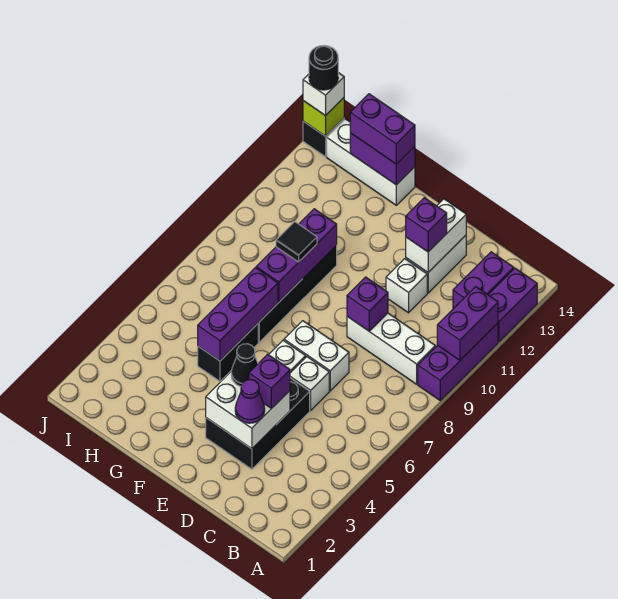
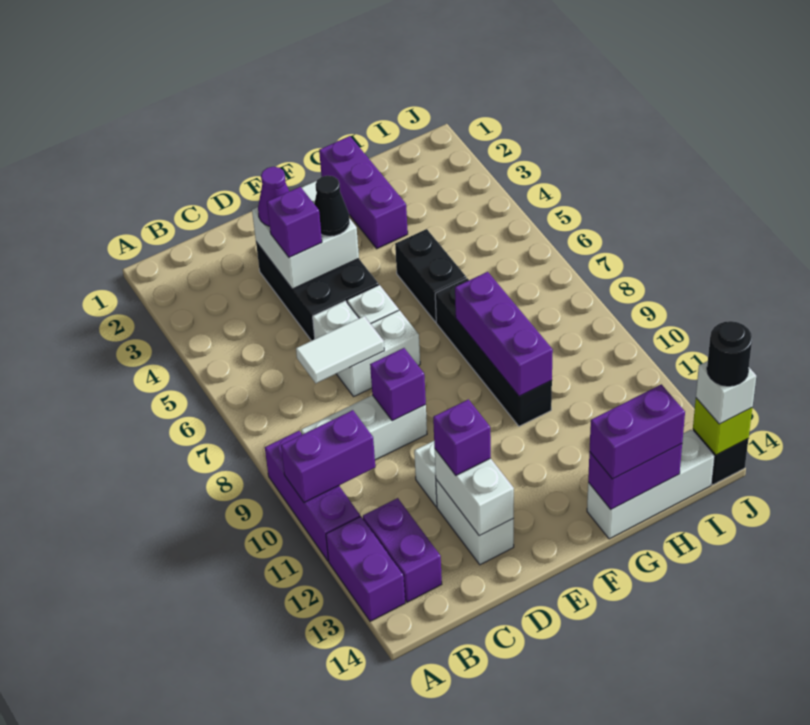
purple 1x2 brick [437,287,498,360] -> purple 1x2 brick turned to [281,410,375,503]
none -> white 1x2 tile [296,316,384,383]
purple 1x3 brick [198,268,278,361] -> purple 1x3 brick moved to [319,136,408,249]
black 1x1 tile [276,222,317,262] -> none

